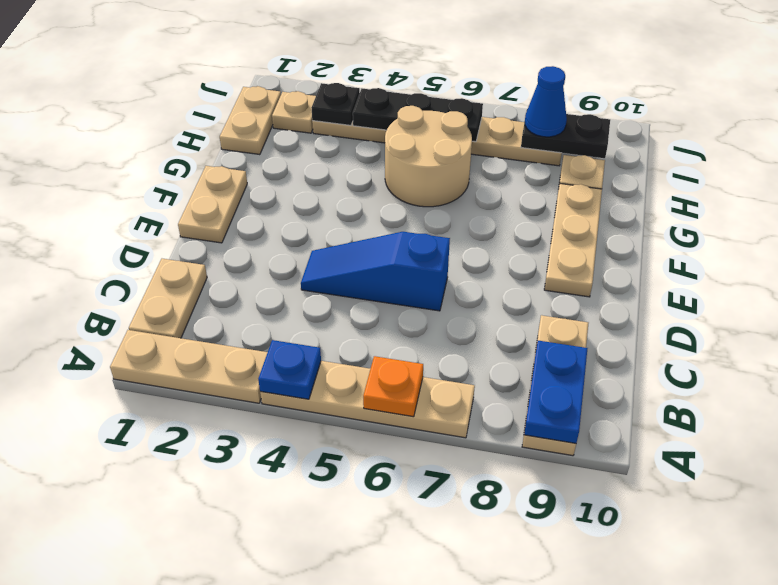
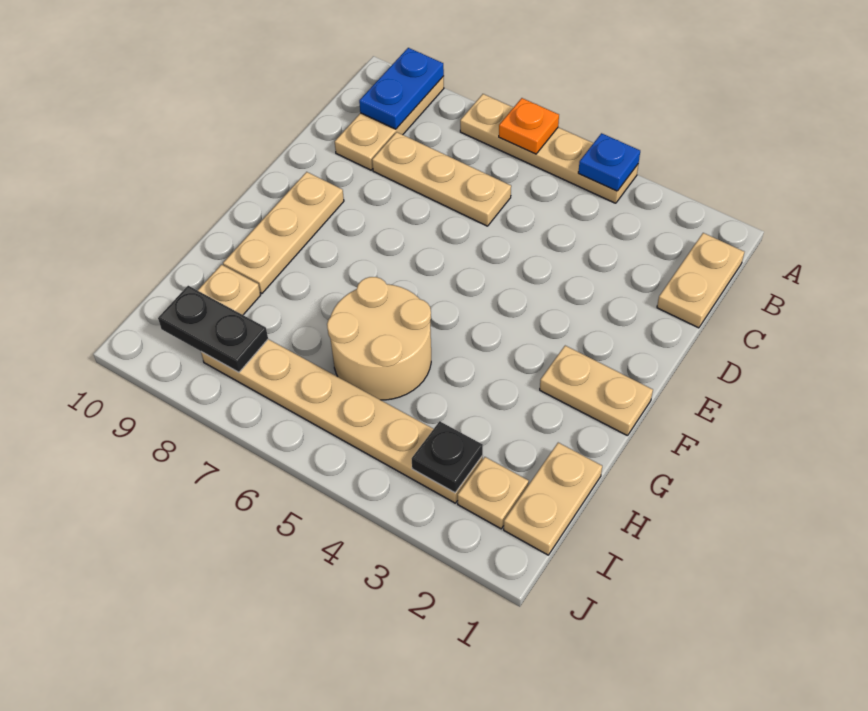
tan 1x3 plate [110,330,268,403] -> tan 1x3 plate moved to [372,132,511,226]
blue 1x3 slope [301,232,450,311] -> none
tan 1x2 plate [178,166,247,243] -> tan 1x2 plate turned to [540,346,653,436]
black 1x3 plate [353,88,483,142] -> none
blue 1x1 cone [525,66,567,137] -> none

